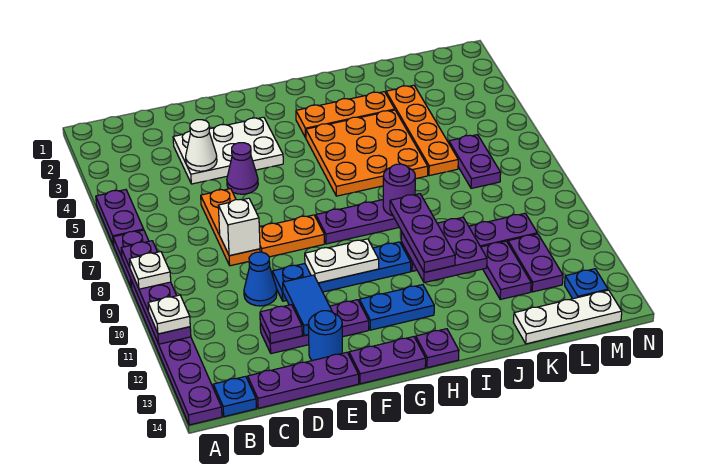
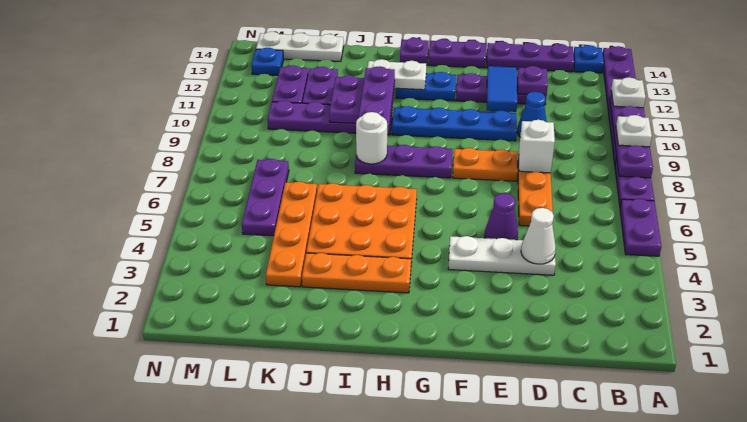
white 2x3 plate [173,117,283,184] -> white 1x3 plate [448,236,556,275]
blue 1x1 round brick [308,311,342,361] -> none
white 1x2 plate [305,239,379,283] -> white 1x2 plate moved to [367,59,426,90]
purple 1x1 round brick [383,164,415,216] -> white 1x1 round brick [356,112,388,164]
purple 1x2 plate [449,135,501,188] -> purple 1x3 plate [242,159,289,236]

